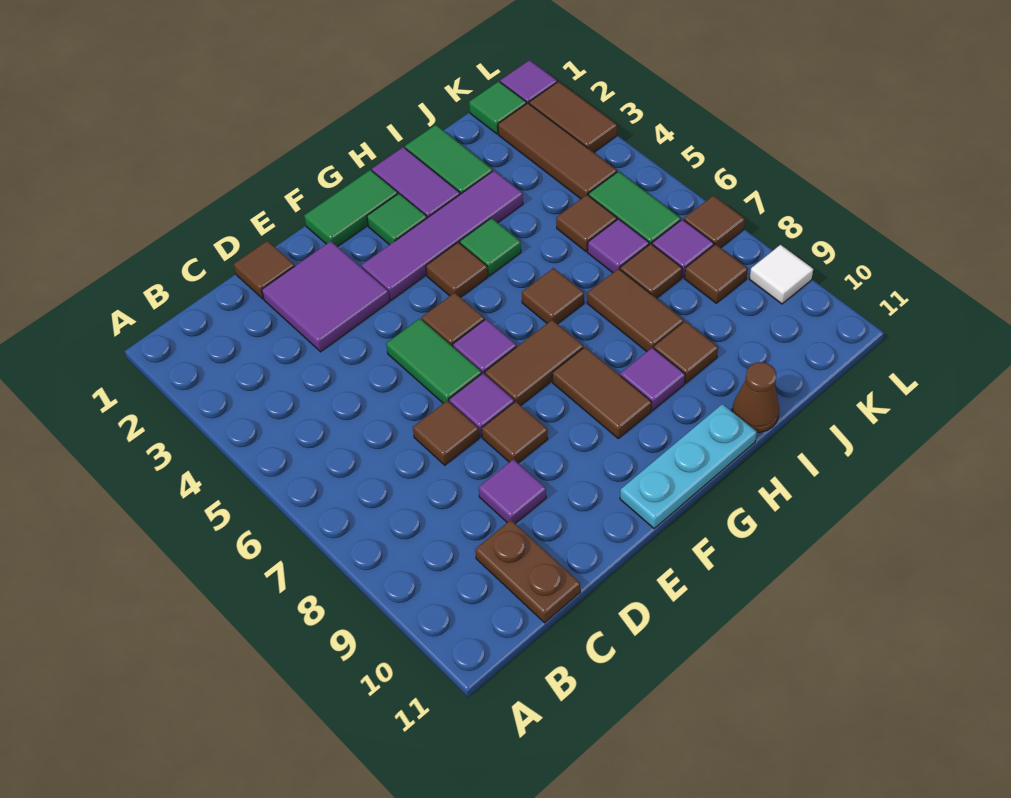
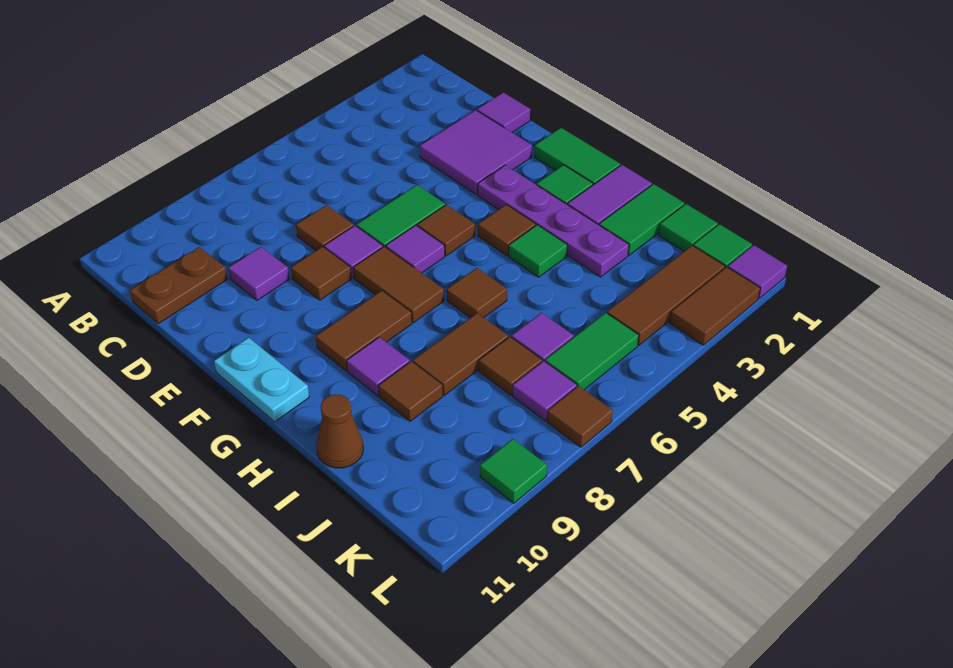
brown 1x1 tile [234,241,294,299] -> purple 1x1 tile [477,92,530,132]
purple 1x4 tile [362,171,523,300] -> purple 1x4 plate [478,165,629,277]
cyan 1x3 plate [620,404,757,529] -> cyan 1x2 plate [214,338,309,422]
none -> green 1x1 tile [659,204,718,251]
brown 1x1 tile [556,195,617,252] -> none
brown 1x1 tile [684,244,748,303] -> none
white 1x1 tile [749,245,813,304] -> green 1x1 tile [480,439,547,503]

